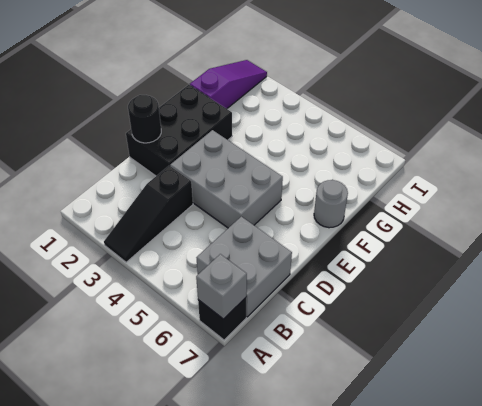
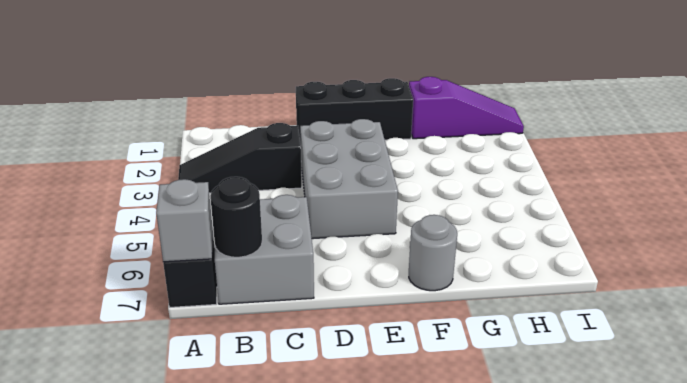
black 2x3 brick [126,85,232,176] -> black 1x3 brick [296,78,413,144]
black 1x1 round brick [128,95,161,143] -> black 1x1 round brick moved to [210,177,262,257]

